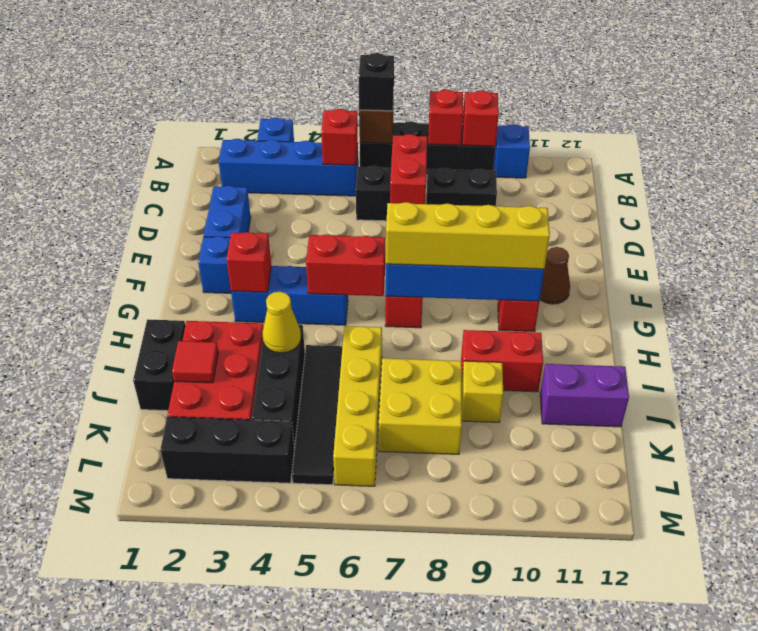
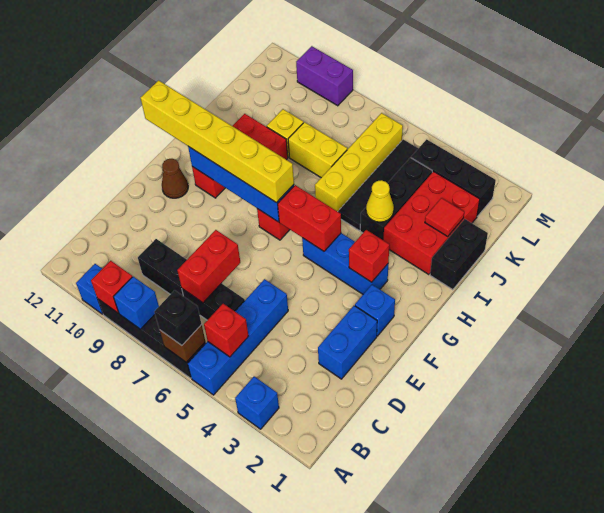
red 1x1 brick [428,90,463,145] -> blue 1x1 brick [113,277,159,329]
blue 1x4 brick [219,139,358,196] -> blue 1x4 brick turned to [188,279,288,395]
yellow 1x4 brick [386,202,550,269] -> yellow 1x6 brick [140,80,294,203]
yellow 2x2 brick [379,358,462,454] -> yellow 1x2 brick [288,122,347,178]
purple 1x2 brick [540,364,629,427] -> purple 1x2 brick moved to [296,46,353,106]

